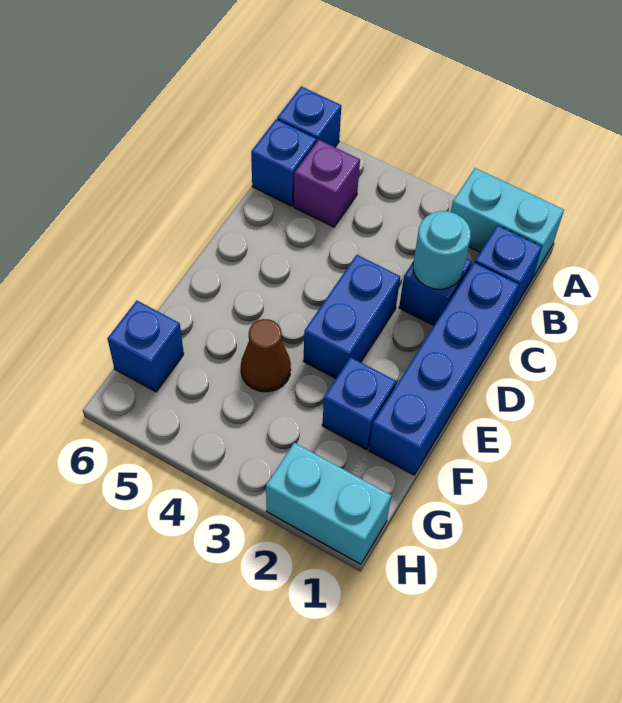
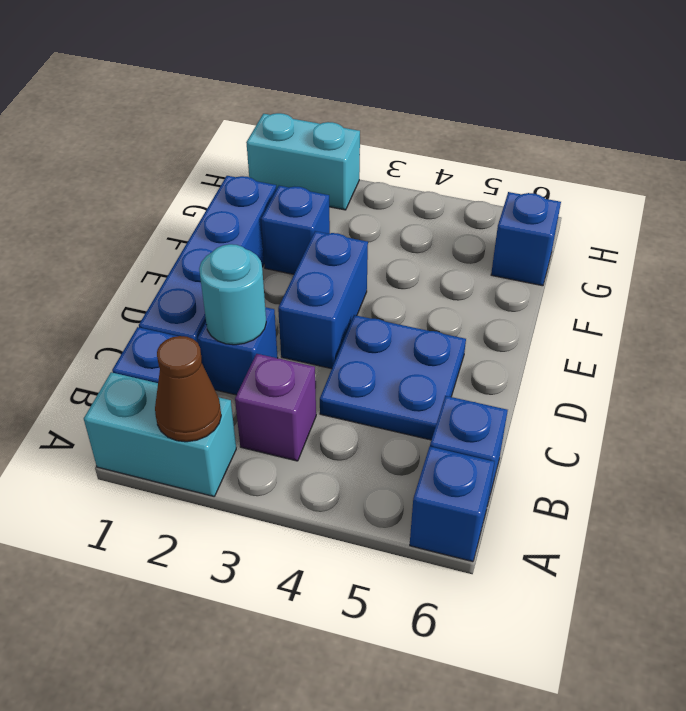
purple 1x1 brick [294,140,360,227] -> purple 1x1 brick moved to [235,354,316,461]
none -> blue 2x2 plate [320,315,466,440]
brown 1x1 cone [241,319,291,392] -> brown 1x1 cone moved to [155,336,221,442]

